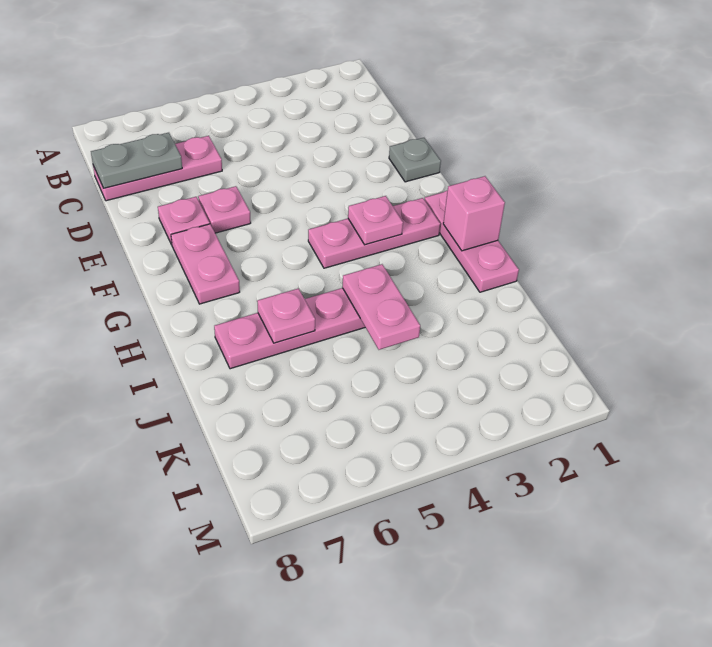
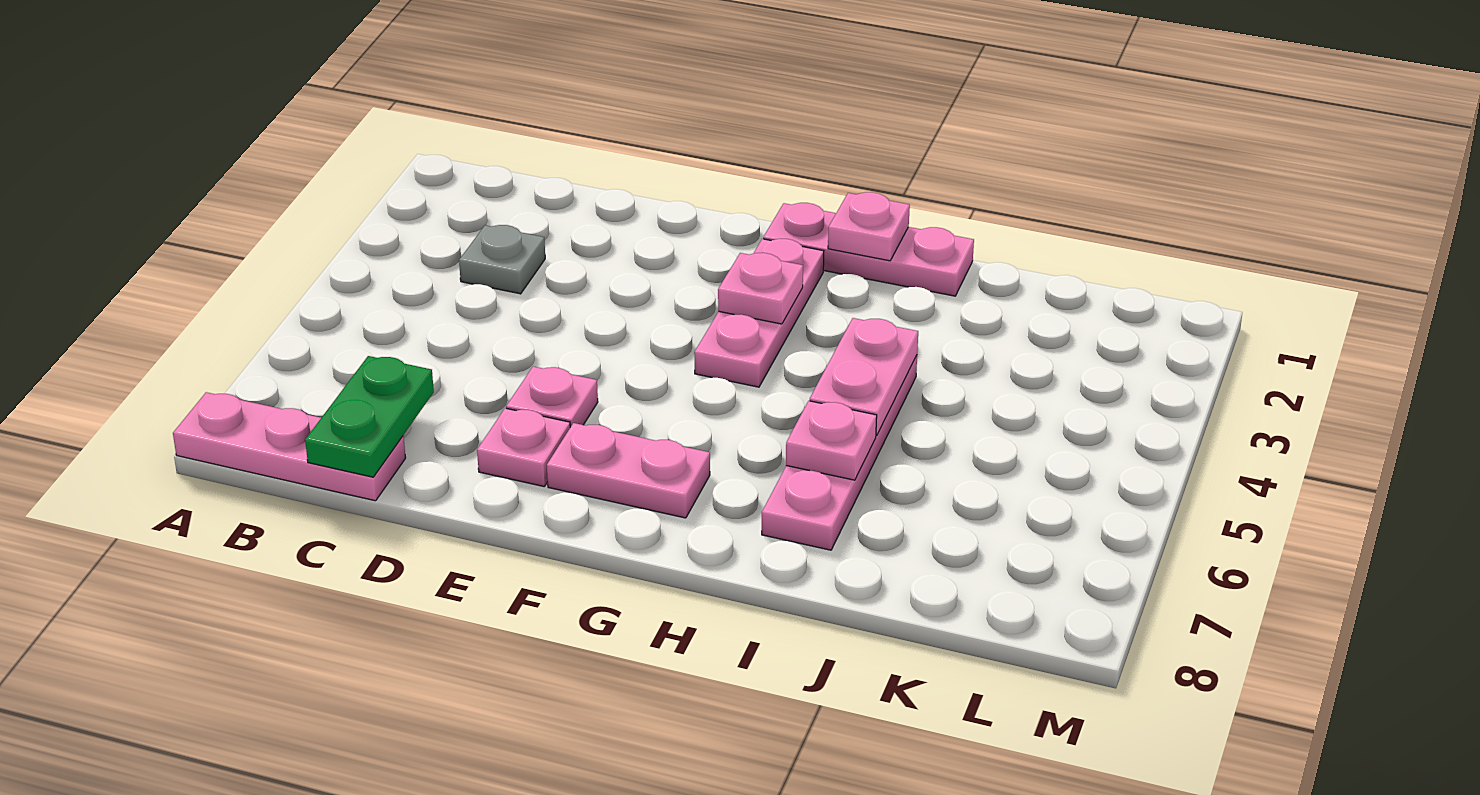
pink 1x3 plate [93,136,222,201] -> pink 1x3 plate turned to [173,392,406,501]
grey 1x2 plate [91,133,182,188] -> green 1x2 plate [305,356,434,477]
grey 1x1 plate [389,138,441,182] -> grey 1x1 plate moved to [459,225,545,294]
pink 1x1 brick [443,176,505,251] -> pink 1x1 plate [828,192,910,261]
pink 1x2 plate [342,264,420,350] -> pink 1x2 plate turned to [810,318,918,436]

